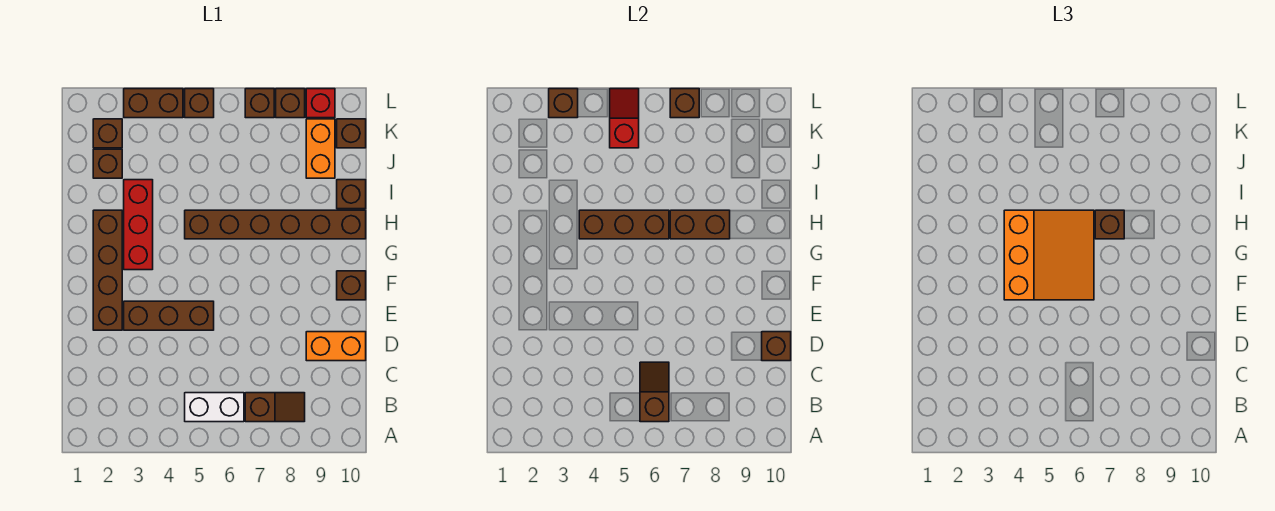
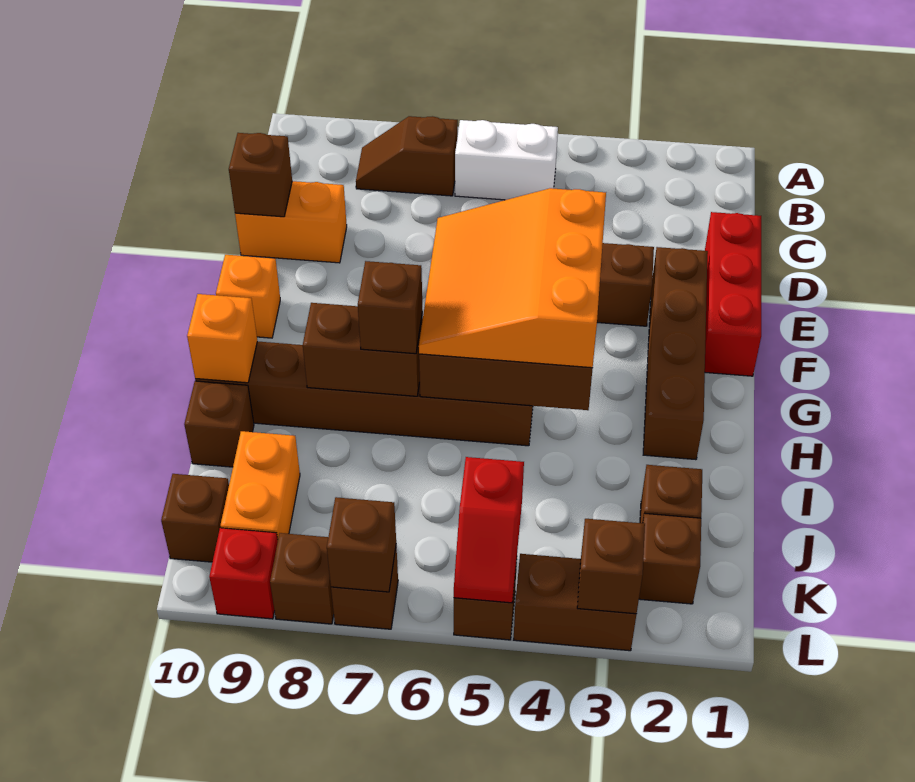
brown 1x2 slope [640,362,669,422] -> none
brown 1x1 brick [337,271,366,300] -> orange 1x1 brick [216,255,280,338]
red 1x3 brick [124,180,153,270] -> red 1x3 brick moved to [705,212,761,376]
none -> orange 1x1 brick [187,294,257,383]

